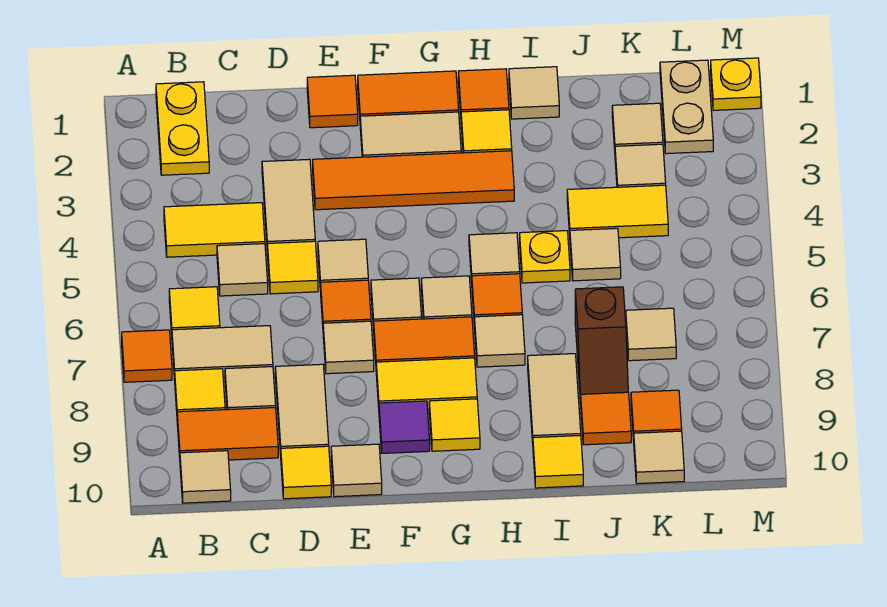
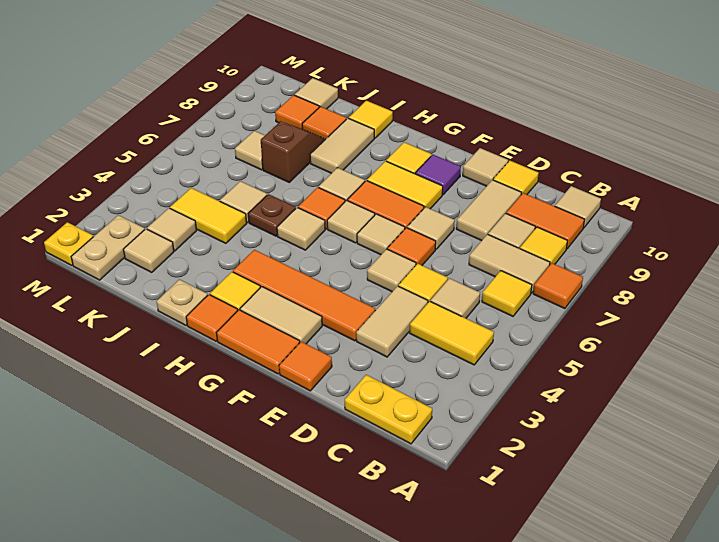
yellow 1x2 plate [156,82,209,175] -> yellow 1x2 plate turned to [345,375,432,444]
tan 1x1 tile [509,67,559,119] -> tan 1x1 plate [157,279,208,325]
yellow 1x1 plate [520,231,570,283] -> brown 1x1 plate [248,194,296,236]

